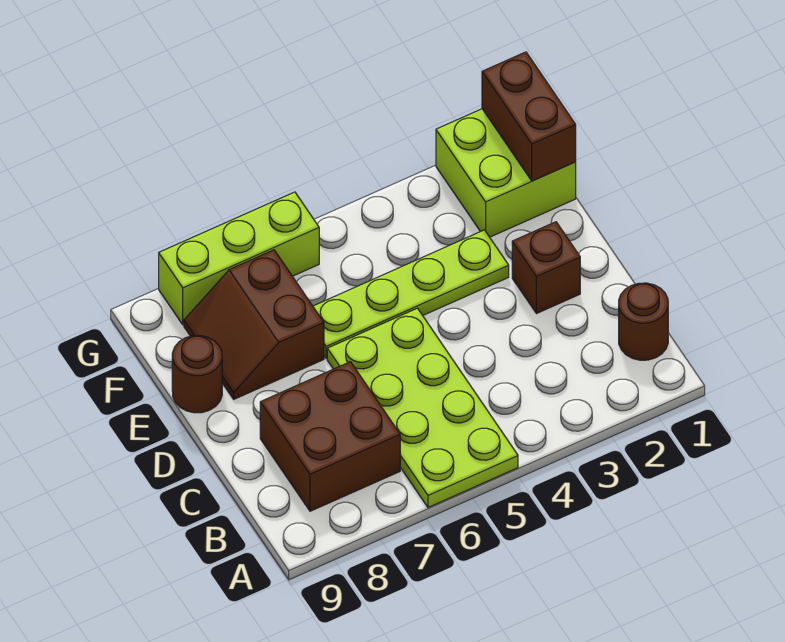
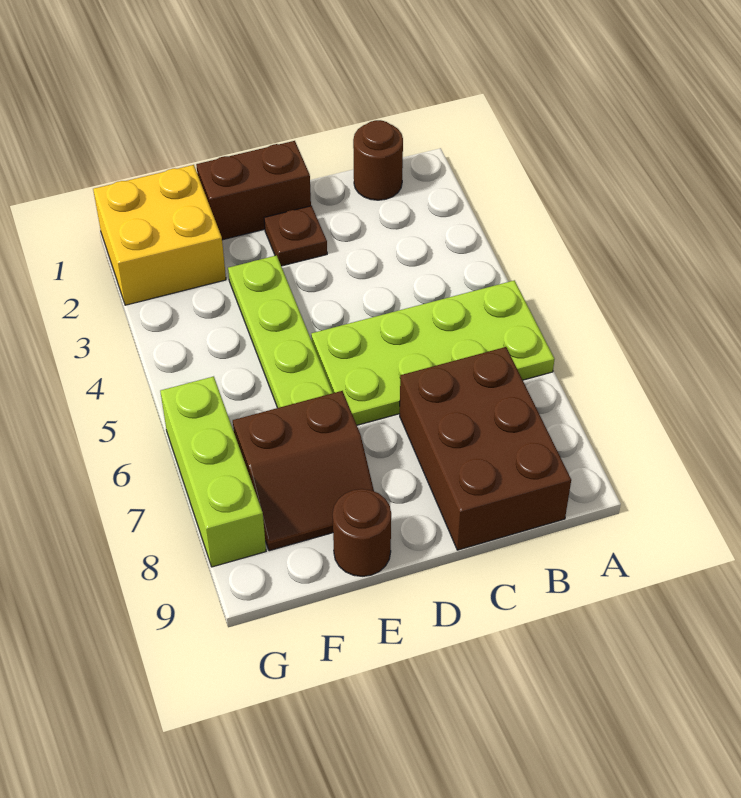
brown 2x2 brick [260,362,400,511] -> brown 2x3 brick [400,347,571,550]
brown 1x1 brick [512,222,580,314] -> brown 1x1 plate [264,206,327,266]
lime 2x2 brick [436,109,576,237] -> yellow 2x2 brick [93,165,226,305]
brown 1x2 brick [482,52,576,181] -> brown 1x2 brick moved to [196,141,311,240]

